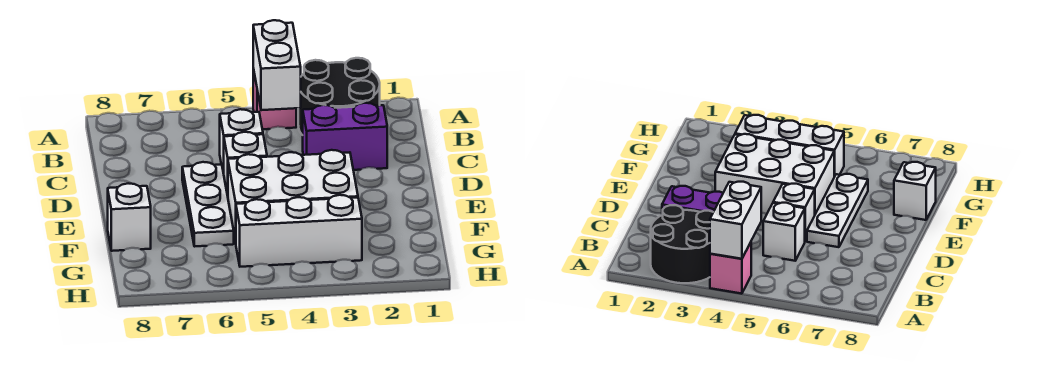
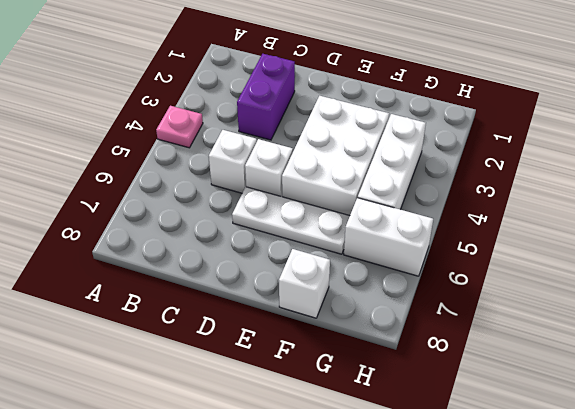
black 2x2 round brick [298,58,380,135] -> none
pink 1x1 brick [253,69,296,129] -> pink 1x1 plate [156,106,203,148]
white 1x2 brick [253,20,301,110] -> white 1x2 brick moved to [344,198,433,276]

